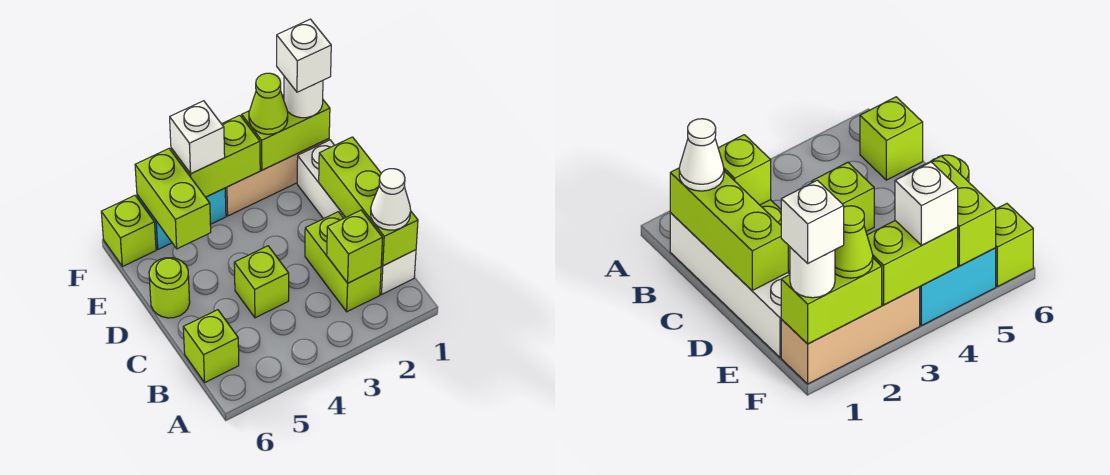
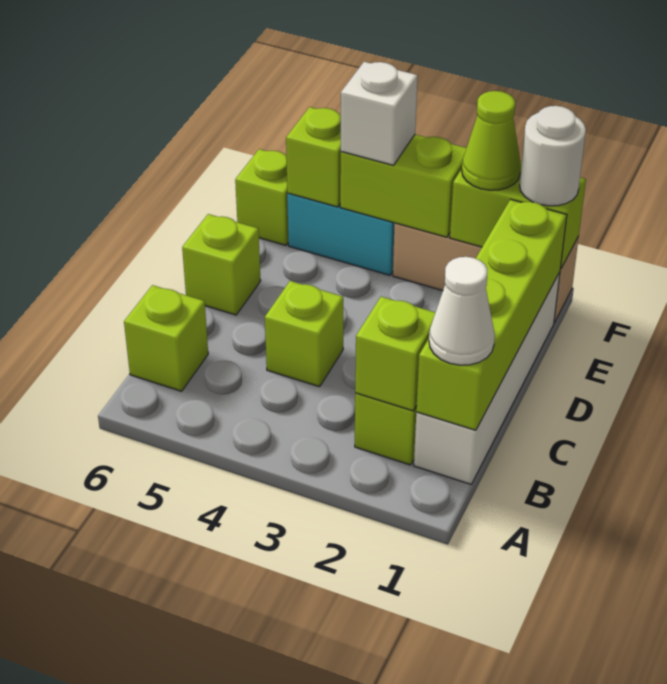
lime 1x3 brick [319,137,418,266] -> lime 1x4 brick [416,199,567,430]
lime 1x1 round brick [149,258,190,318] -> lime 1x1 brick [182,214,261,315]
lime 1x2 brick [135,149,211,249] -> lime 1x1 brick [286,107,341,207]
white 1x1 brick [277,19,331,92] -> none

